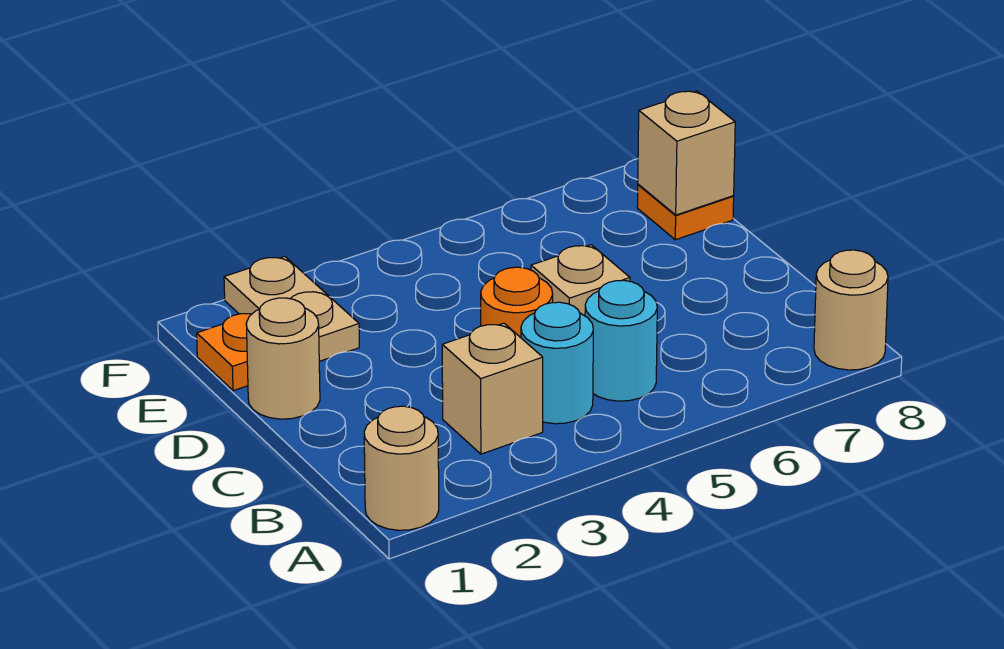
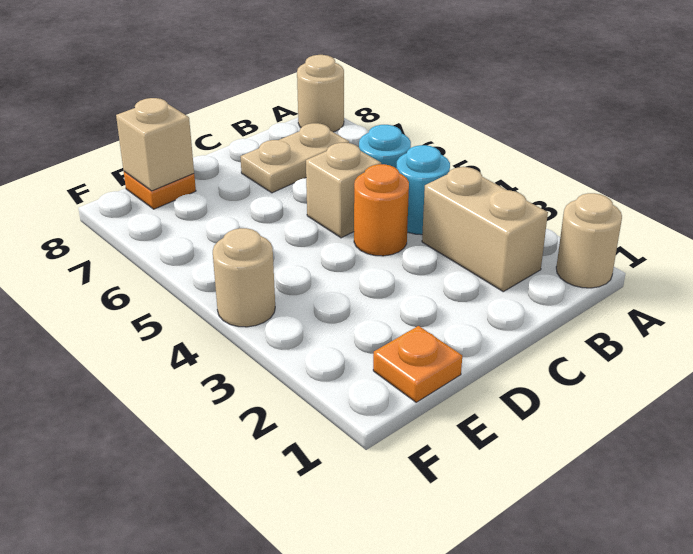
tan 1x1 brick [442,323,543,454] -> tan 1x2 brick [422,167,548,292]
tan 1x1 round brick [246,298,320,419] -> tan 1x1 round brick moved to [213,228,275,327]
tan 1x2 plate [224,256,359,361] -> tan 1x2 plate moved to [240,123,349,193]

